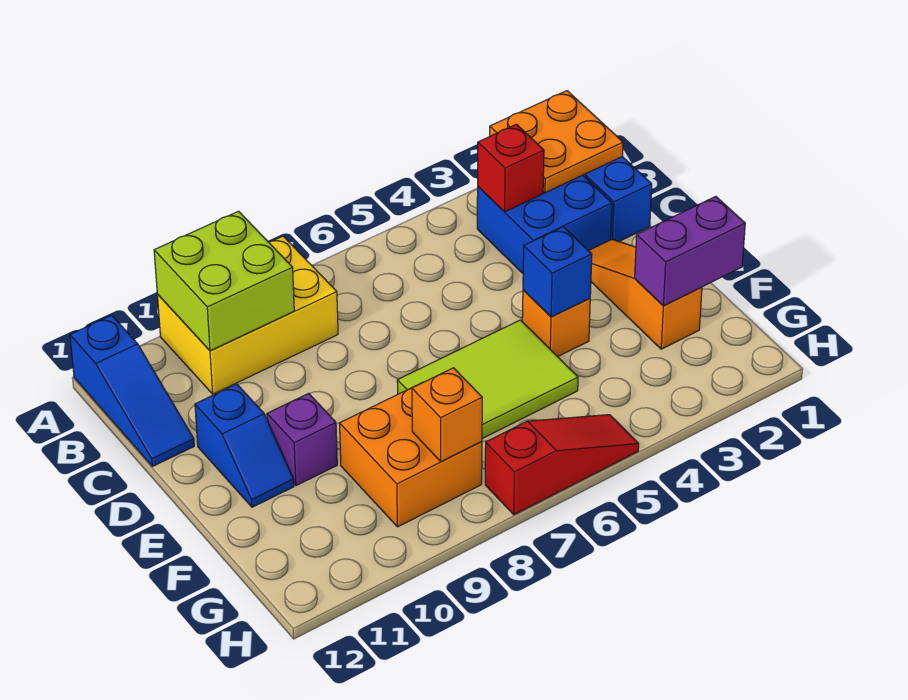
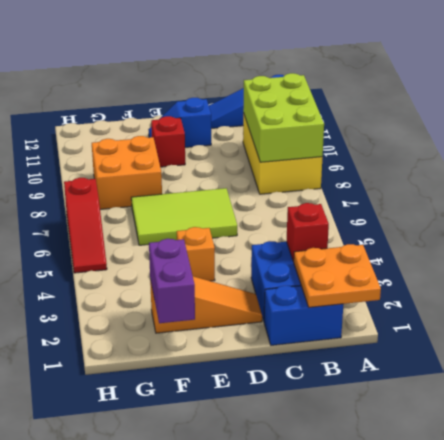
lime 2x2 brick [154,211,294,351] -> lime 2x3 brick [243,73,324,162]
blue 1x1 brick [523,227,592,317] -> none
lime 2x3 tile [397,320,578,439] -> lime 2x3 tile turned to [131,188,237,245]
purple 1x1 brick [267,393,337,486] -> red 1x1 brick [151,116,185,167]
orange 1x1 brick [412,368,482,461] -> none

